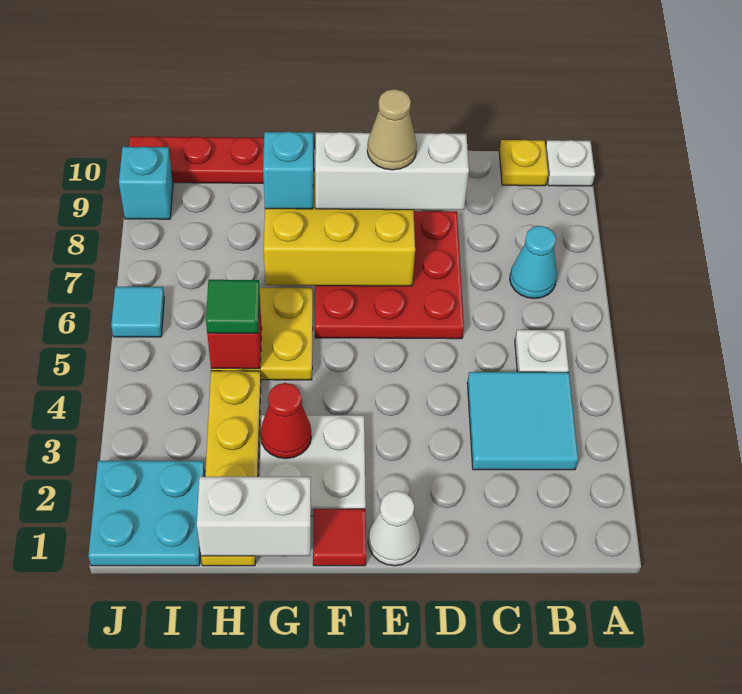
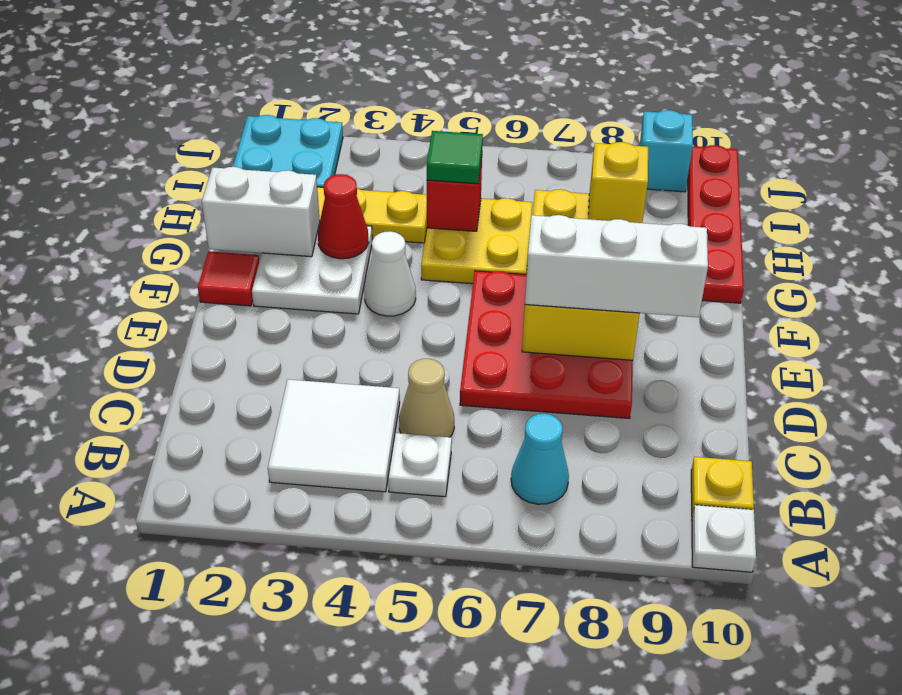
cyan 2x2 tile [467,372,578,470] -> white 2x2 tile [268,379,400,492]
white 1x3 brick [315,132,469,210] -> white 1x3 brick turned to [525,215,708,317]
white 1x1 cone [368,491,421,566] -> white 1x1 cone moved to [364,231,416,316]
tan 1x1 cone [367,89,417,170] -> tan 1x1 cone moved to [399,359,454,437]
white 1x2 brick [197,477,311,556] -> white 1x2 brick turned to [202,167,320,257]
cyan 1x1 brick [263,132,314,209] -> yellow 1x1 brick [588,142,648,223]
cyan 1x1 tile [111,287,164,337] -> none

